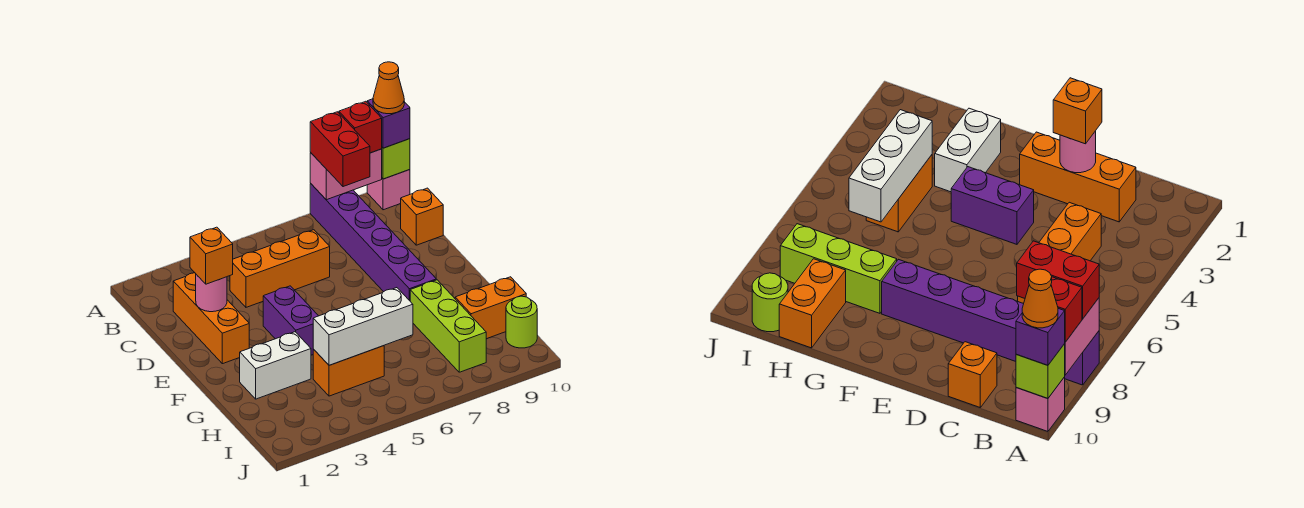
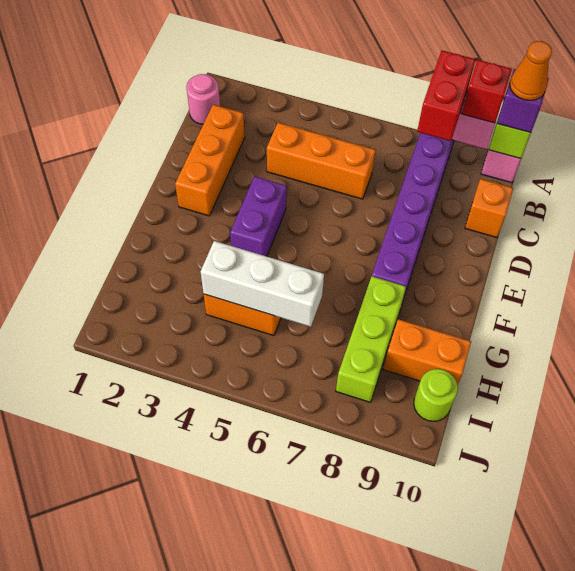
pink 1x1 round brick [196,275,227,312] -> pink 1x1 round brick moved to [186,74,220,124]
orange 1x1 brick [190,227,233,284] -> none
white 1x2 brick [240,332,311,399] -> none

